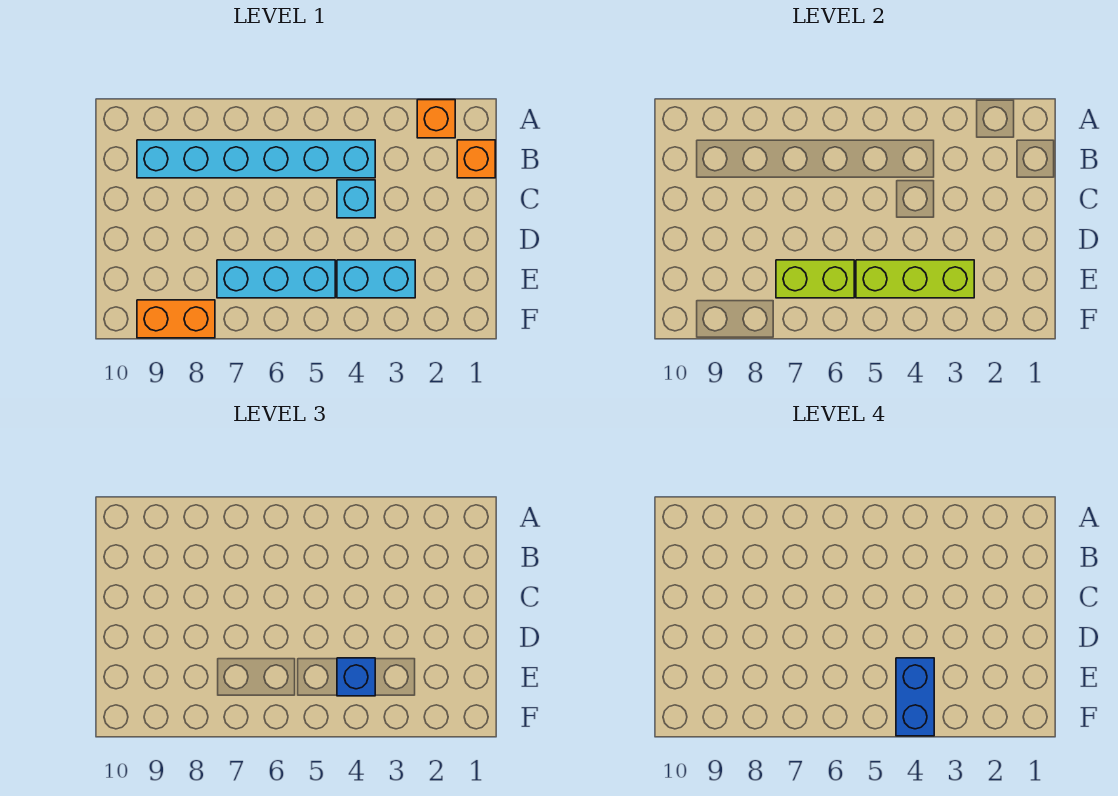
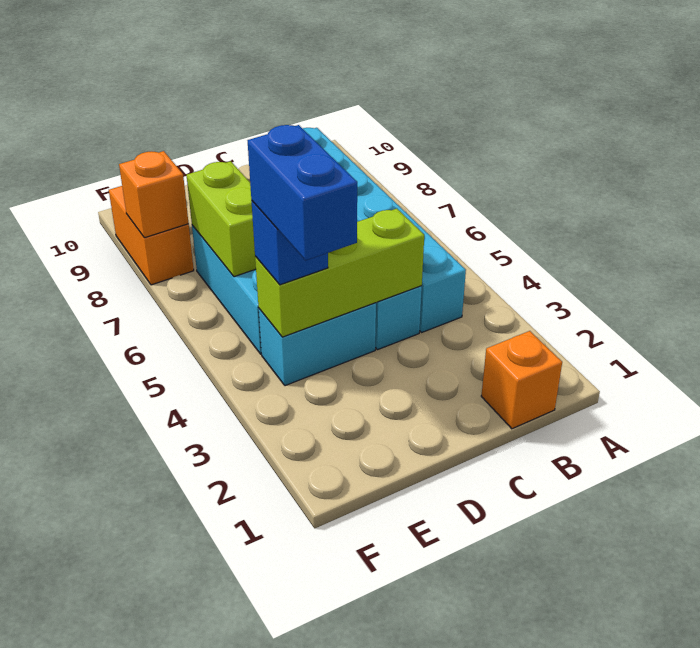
orange 1x1 brick [417,100,455,138] -> orange 1x1 brick moved to [119,151,189,238]
cyan 1x2 brick [337,260,415,298] -> cyan 1x2 brick turned to [259,303,376,386]
lime 1x3 brick [856,260,974,298] -> lime 1x3 brick turned to [255,209,424,337]
blue 1x2 brick [896,658,934,736] -> blue 1x2 brick turned to [248,125,357,261]

